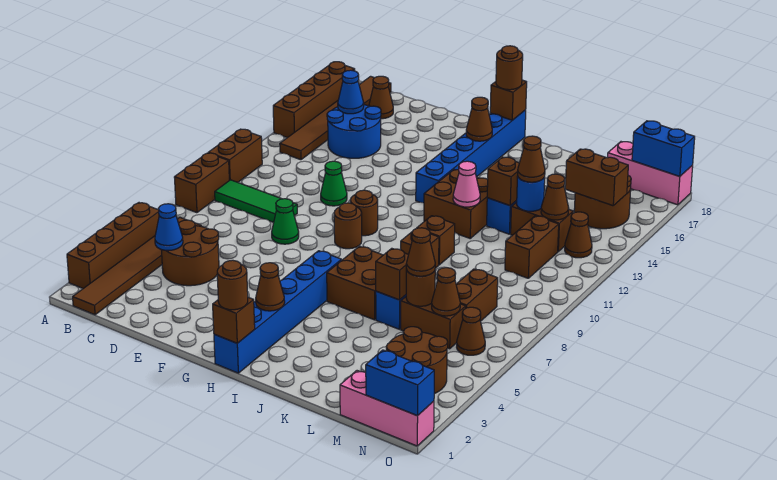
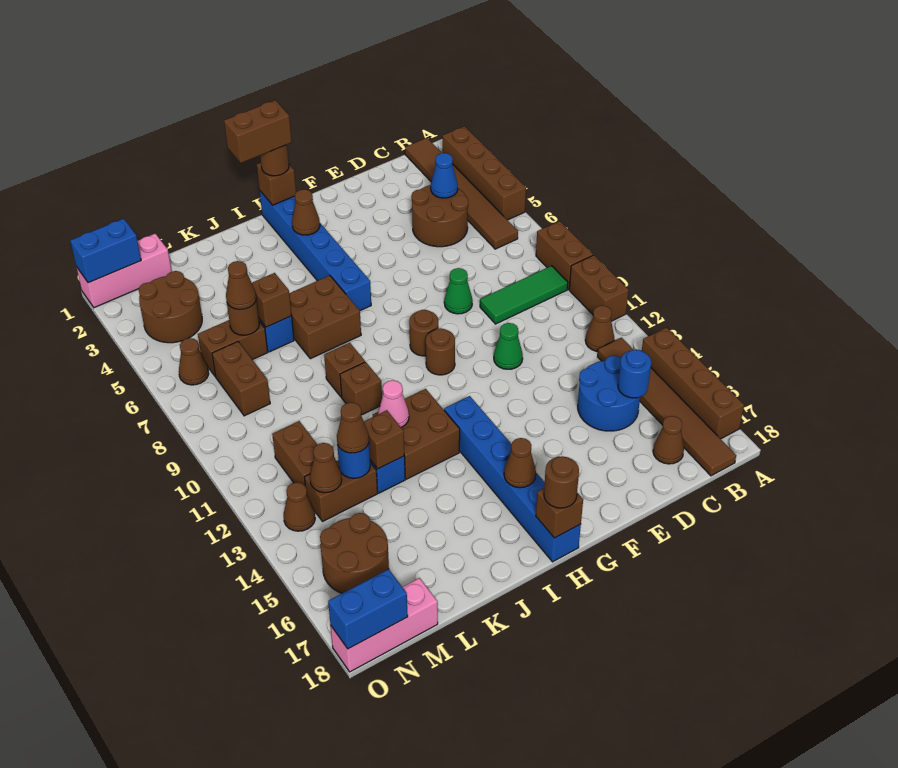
blue 1x1 cone [338,70,364,114] -> blue 1x1 round brick [618,350,651,398]
brown 1x1 cone [432,268,460,316] -> brown 1x1 cone moved to [585,305,614,351]
brown 1x2 brick [565,149,628,206] -> brown 1x2 brick moved to [224,100,292,163]

